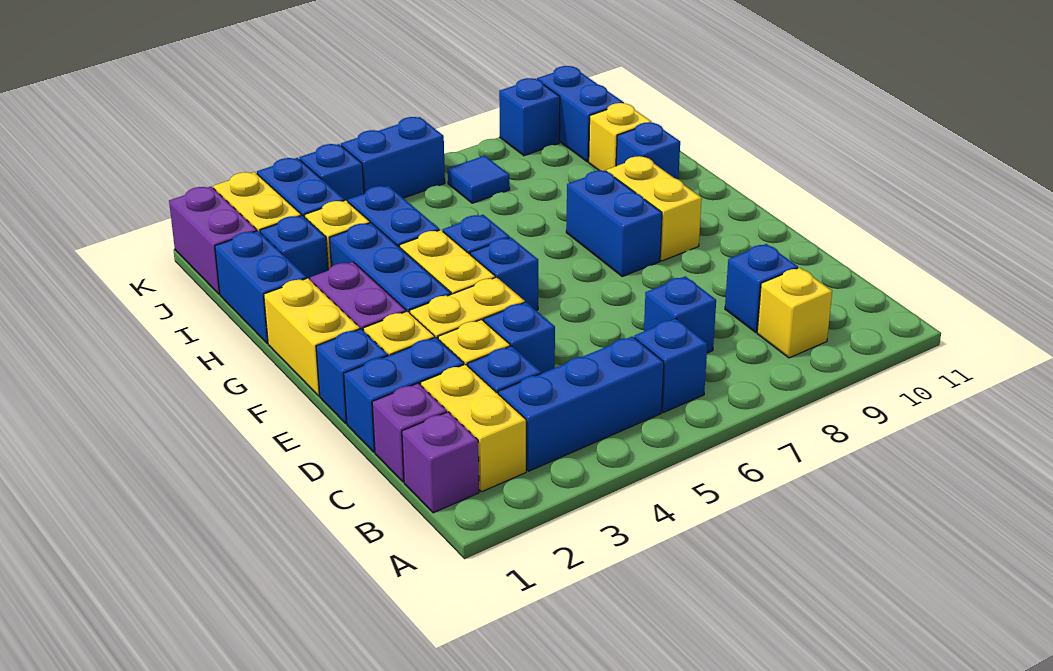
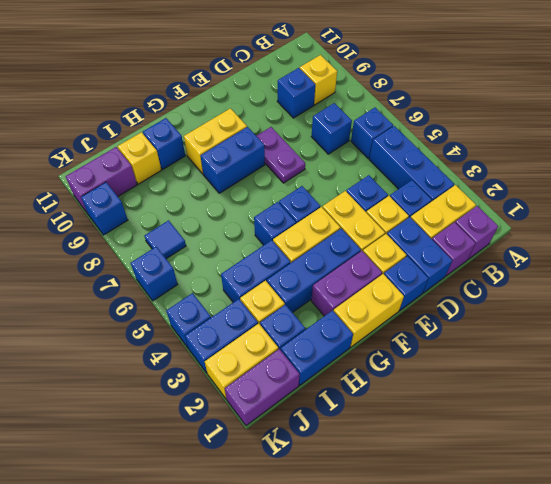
none -> purple 1x2 plate [257,127,305,183]
blue 1x2 brick [537,66,624,162] -> purple 1x2 brick [66,147,137,214]
blue 1x2 brick [341,117,445,198] -> blue 1x1 brick [131,247,178,301]

